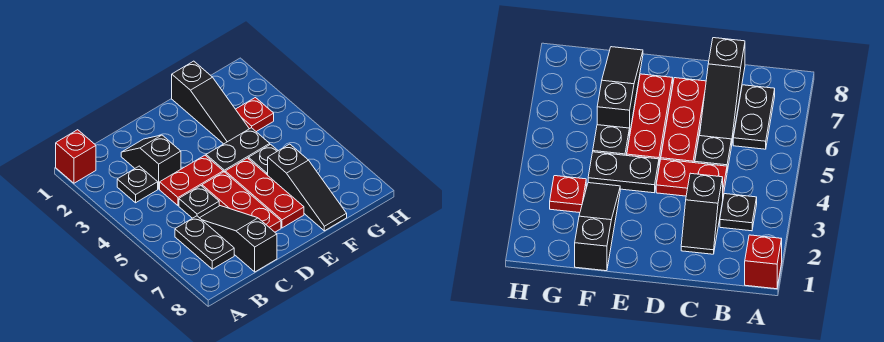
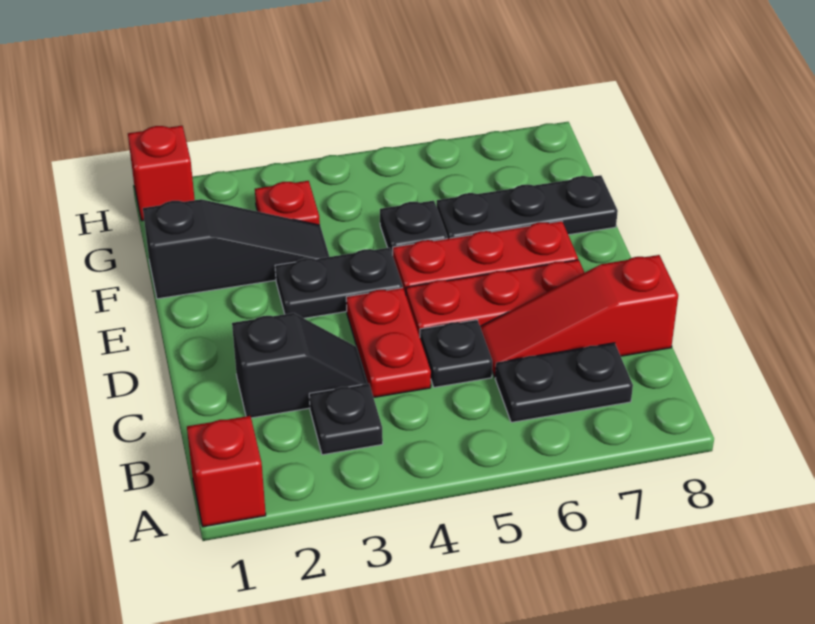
black 1x2 slope [121,135,181,189] -> black 1x2 slope turned to [232,313,367,418]
black 1x3 slope [200,206,277,272] -> red 1x3 slope [480,255,678,377]
black 1x2 plate [206,128,270,172] -> black 1x2 plate turned to [275,248,403,318]
black 1x3 slope [268,144,347,231] -> black 1x3 plate [437,175,618,239]
none -> red 1x1 brick [128,126,195,221]

